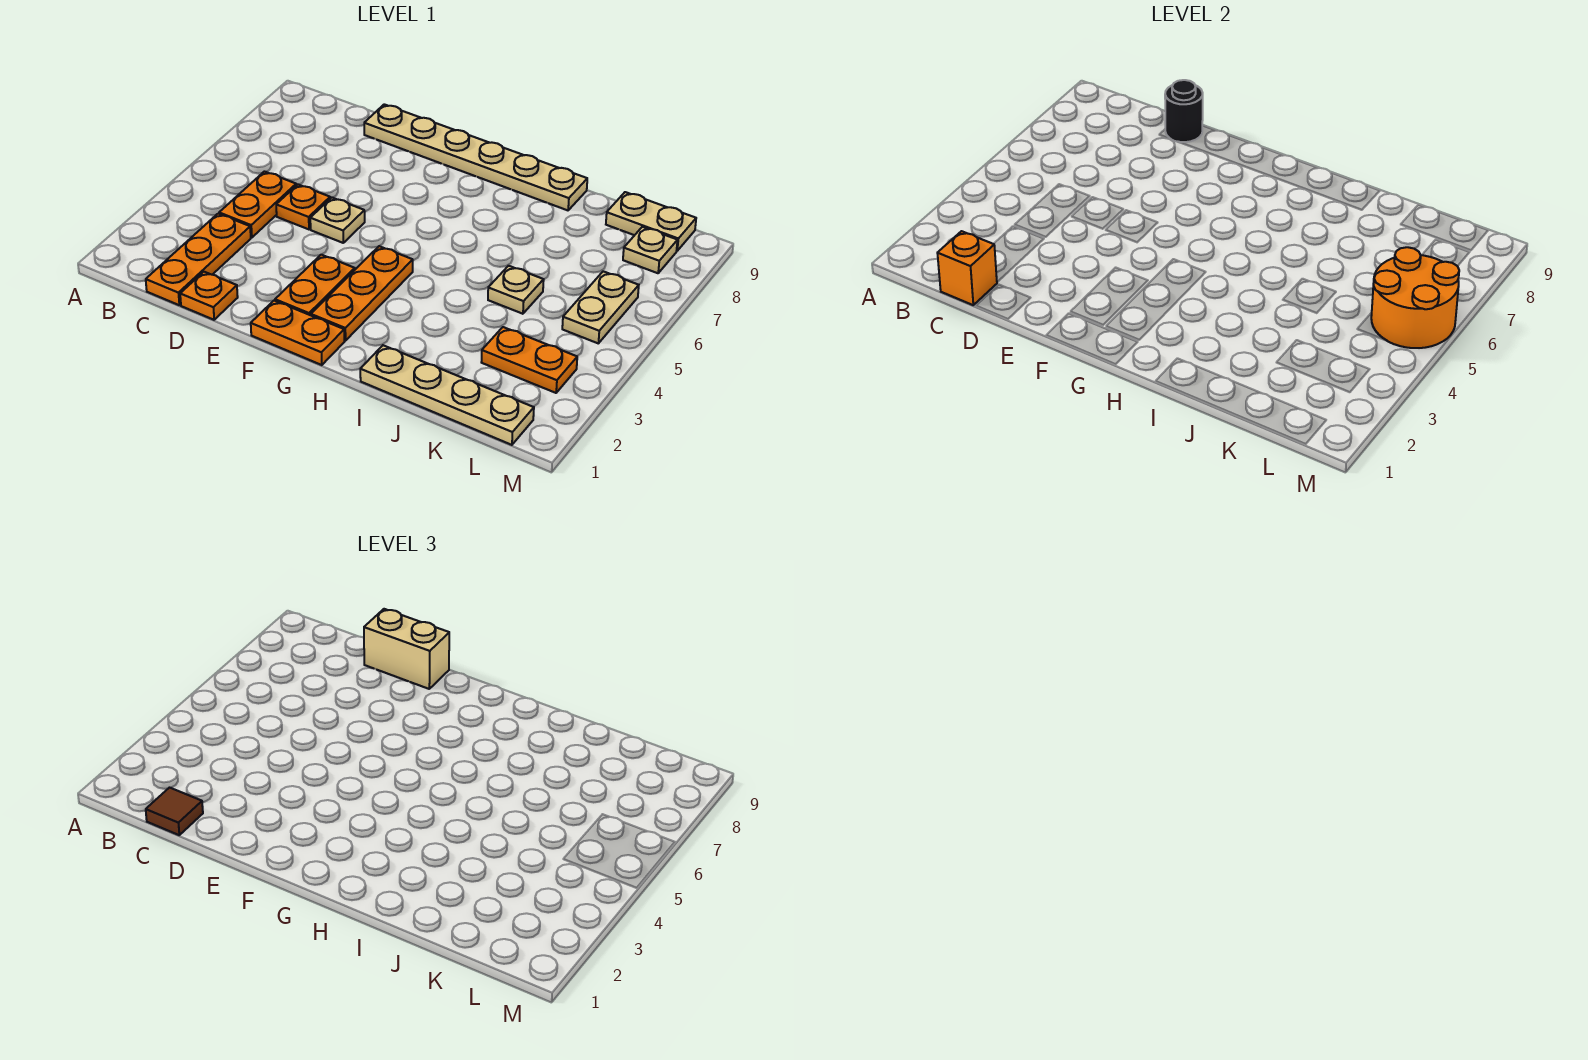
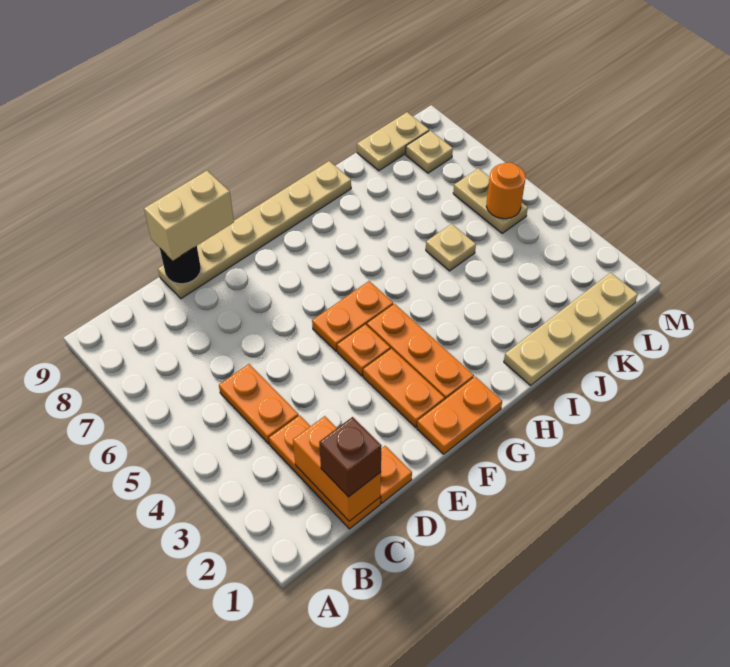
orange 1x1 brick [937,231,997,305] -> orange 1x2 brick [293,416,381,521]
brown 1x1 tile [146,788,203,835] -> brown 1x1 brick [319,417,381,497]
orange 1x1 plate [276,185,330,229] -> orange 1x1 plate moved to [337,324,390,376]
tan 1x1 plate [310,198,365,243] -> none
orange 1x2 plate [481,327,577,393] -> orange 1x2 plate moved to [312,281,393,351]
orange 2x2 round brick [1371,247,1459,348] -> orange 1x1 round brick [486,163,525,219]

